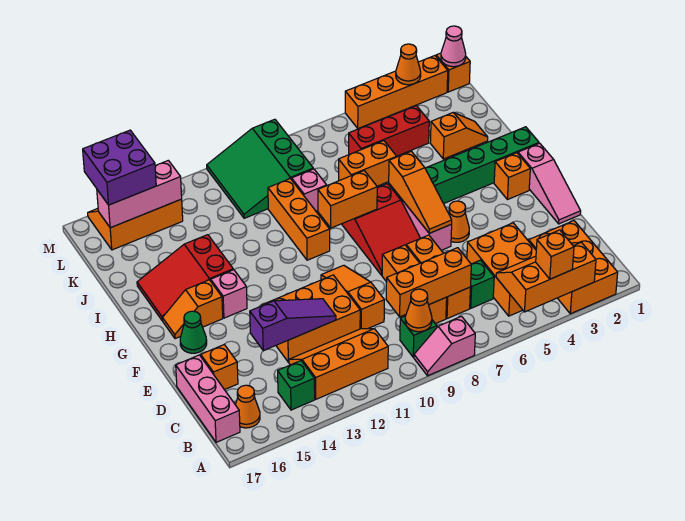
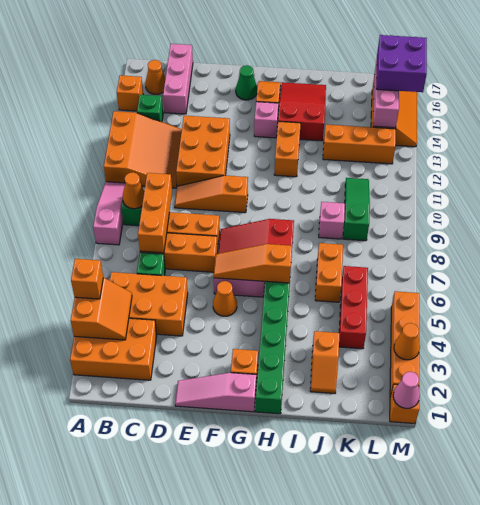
orange 2x3 slope [496,242,596,312] -> orange 2x2 slope [71,278,132,340]
pink 1x2 slope [414,316,475,376] -> pink 1x3 slope [93,182,125,245]
orange 2x3 slope [289,329,388,399] -> orange 3x3 slope [104,111,182,188]
pink 1x3 brick [176,355,240,442] -> pink 1x3 brick turned to [163,44,193,114]
orange 1x3 slope [321,265,384,329] -> orange 1x3 slope turned to [175,175,248,213]
purple 1x3 slope [250,299,336,351] -> none
orange 1x1 brick [201,345,238,390] -> orange 1x1 brick moved to [117,75,143,111]
orange 1x2 brick [318,171,377,228] -> orange 1x2 brick moved to [274,121,301,177]
orange 1x3 brick [268,179,330,260] -> orange 1x3 brick moved to [323,124,396,164]
green 3x3 slope [207,119,313,218] -> green 1x3 slope [343,178,370,241]

